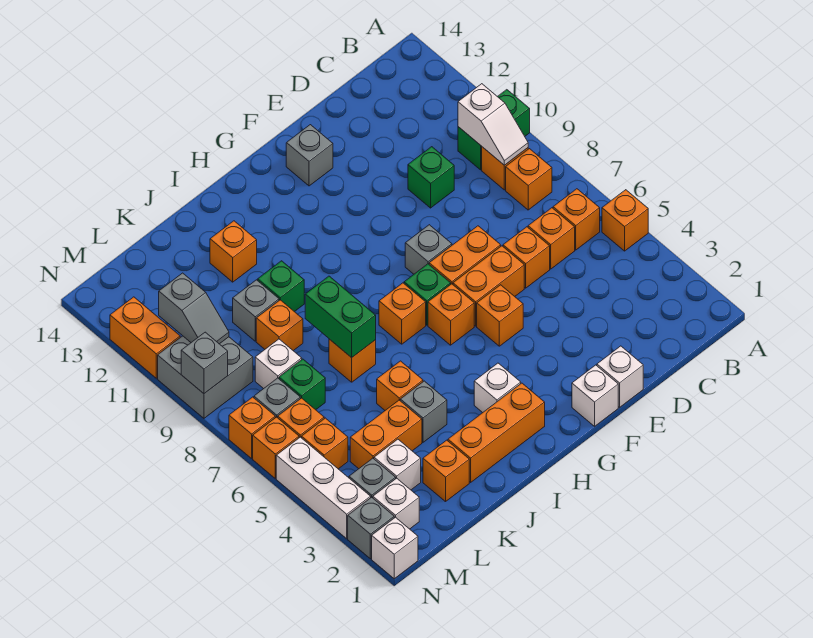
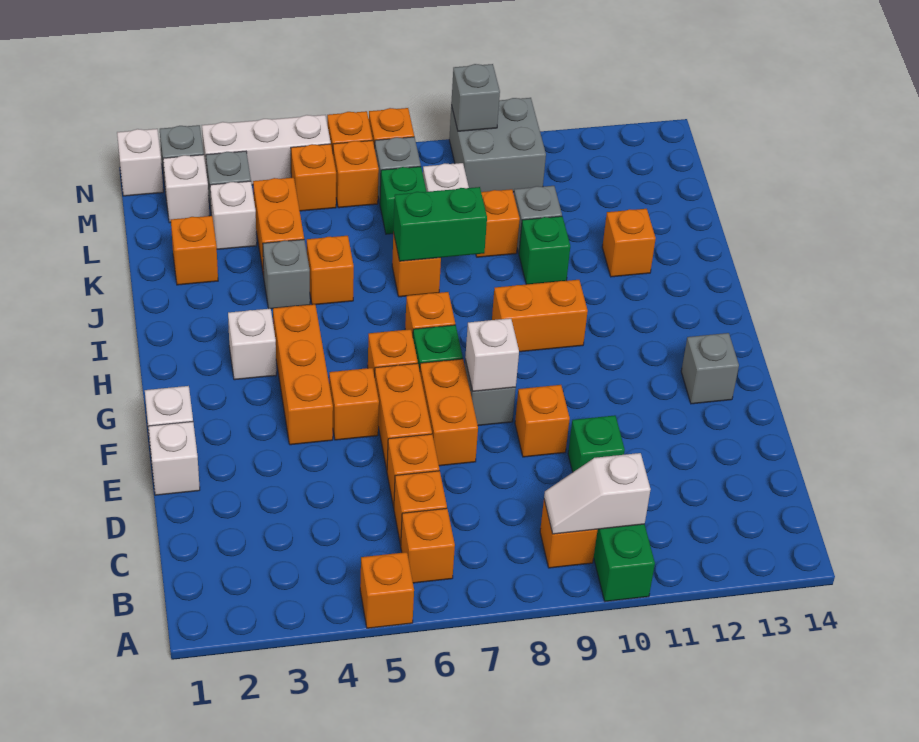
orange 1x1 brick [506,149,552,210] -> orange 1x1 brick moved to [515,385,570,457]
none -> white 1x1 brick [465,318,519,391]
orange 1x3 brick [448,383,545,482] -> orange 1x3 brick moved to [273,304,333,445]
grey 1x2 slope [159,273,229,344] -> none
orange 1x2 brick [110,297,180,378] -> orange 1x2 brick moved to [492,280,588,352]

